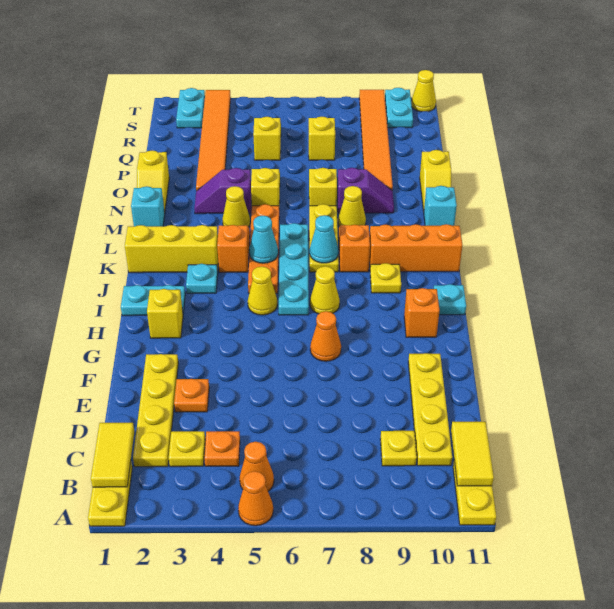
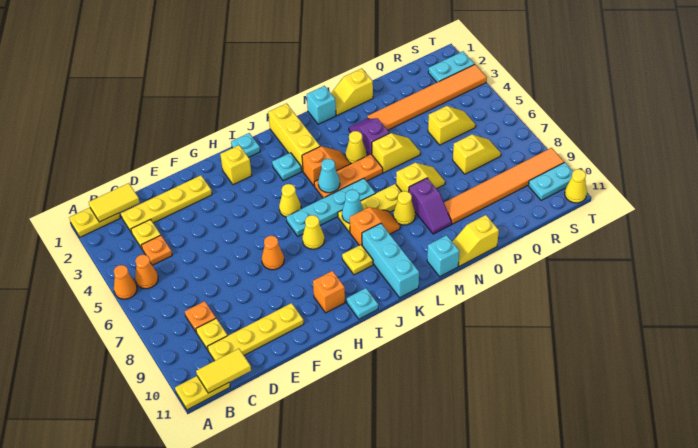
orange 1x1 plate [174,379,209,412] -> orange 1x1 plate moved to [185,301,216,333]
cyan 1x2 plate [121,285,185,316] -> cyan 1x1 plate [231,133,260,157]
orange 1x4 plate [248,204,279,293] -> orange 1x3 plate [314,154,383,198]
orange 1x3 brick [369,224,462,272] -> cyan 1x3 brick [362,223,419,298]

